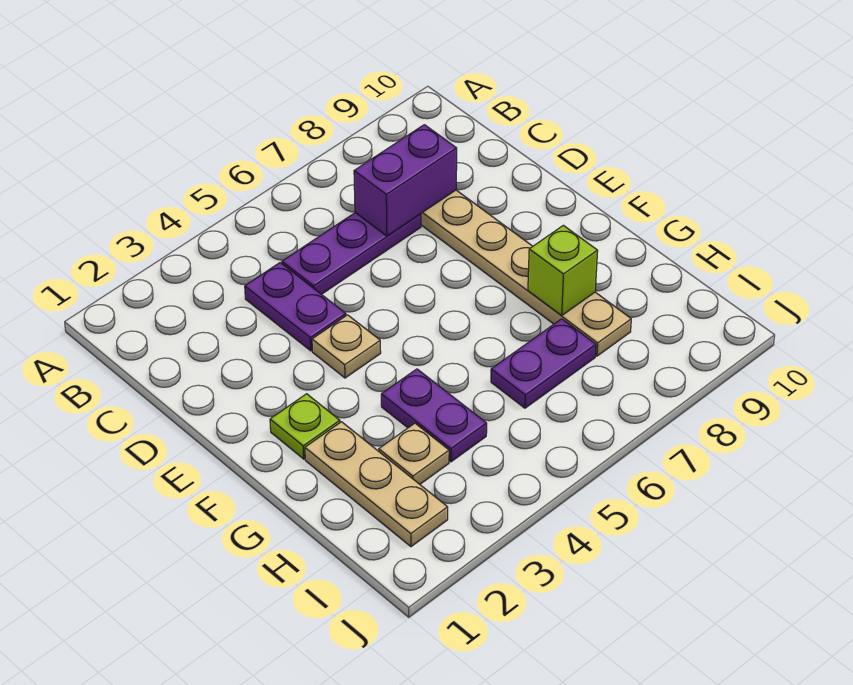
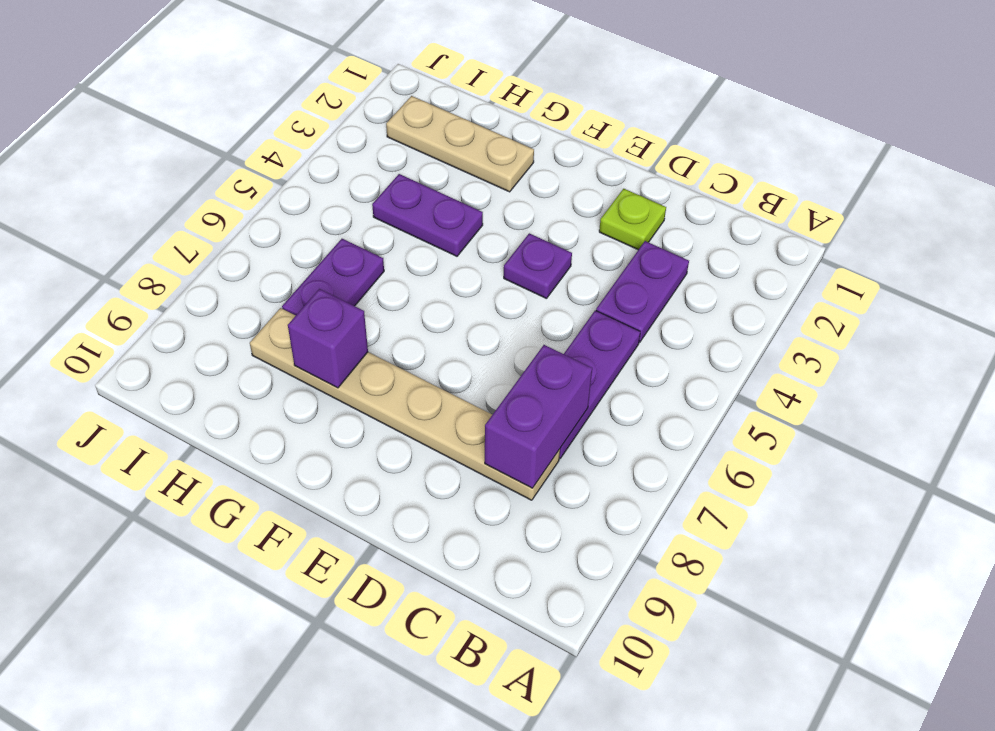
purple 1x2 plate [245,263,346,351] -> purple 1x2 plate turned to [596,241,689,342]
tan 1x1 plate [312,315,381,378] -> purple 1x1 plate [504,233,572,299]
lime 1x1 plate [270,394,340,459] -> lime 1x1 plate moved to [599,189,666,250]
lime 1x1 brick [528,225,598,315] -> purple 1x1 brick [288,289,368,388]
tan 1x1 plate [379,423,449,484] -> none

